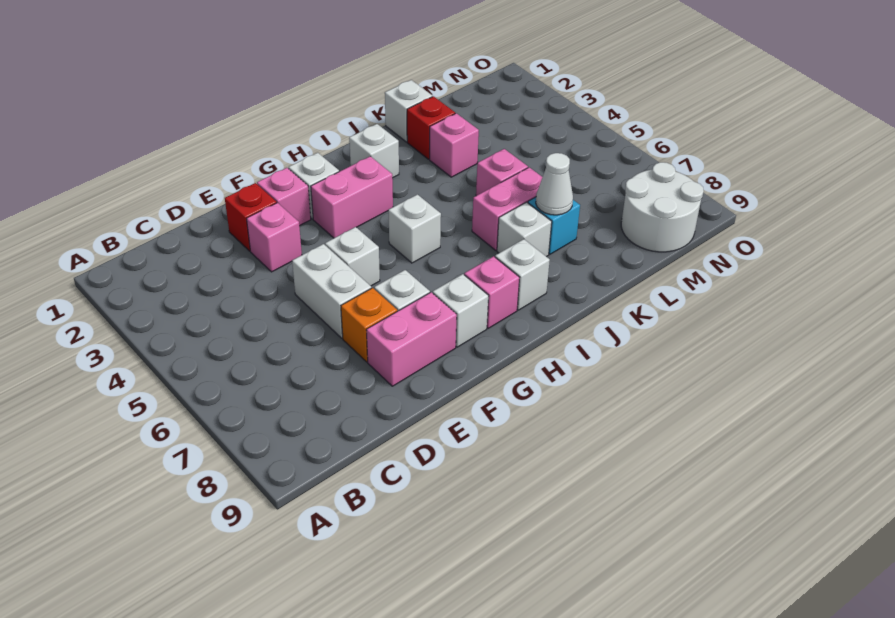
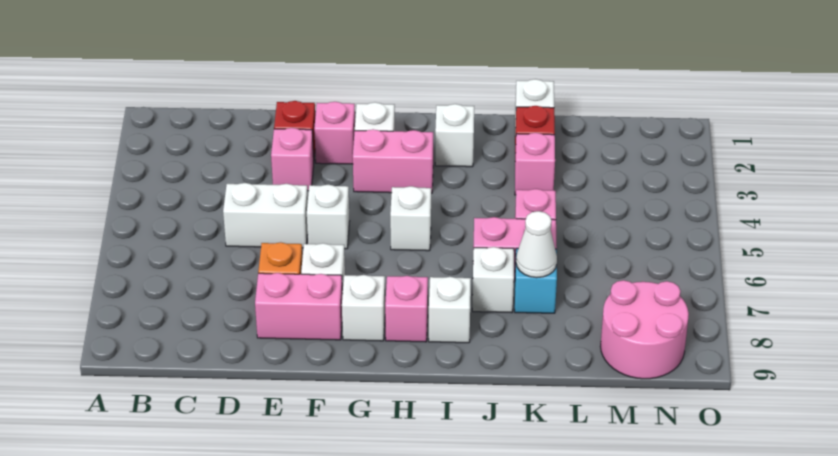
white 1x2 brick [292,244,371,338] -> white 1x2 brick turned to [223,183,308,248]
white 2x2 round brick [621,162,704,252] -> pink 2x2 round brick [601,280,689,379]

